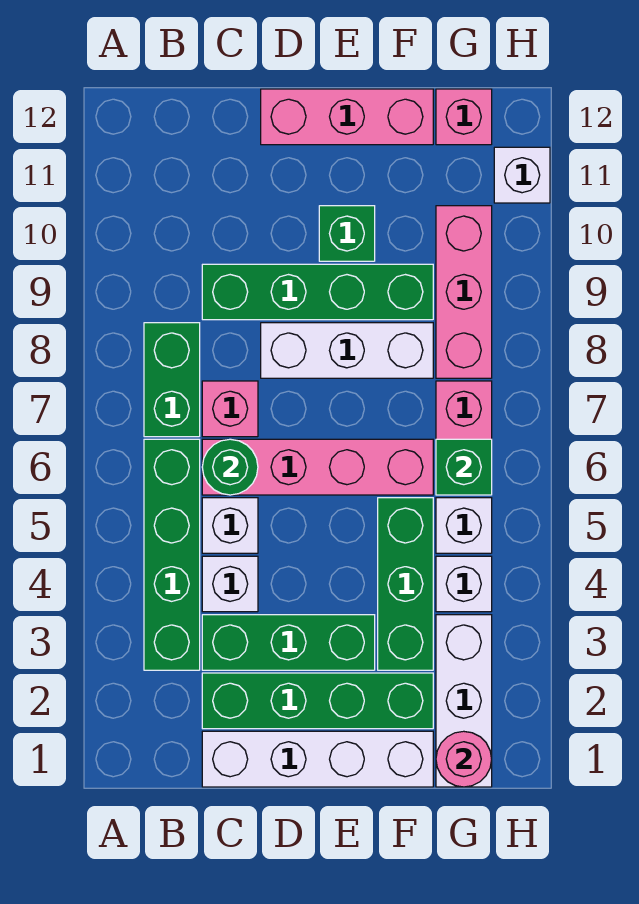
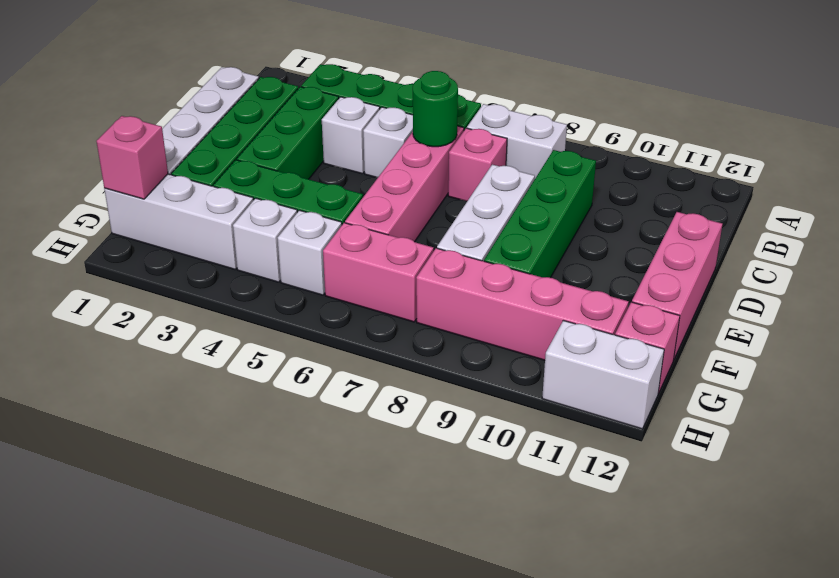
green 1x2 brick [144,323,200,437] -> white 1x2 brick [467,104,567,178]
green 1x1 brick [319,206,375,261] -> none
pink 1x1 round brick [436,731,492,787] -> pink 1x1 brick [96,116,168,199]
green 1x1 brick [436,439,492,495] -> none
pink 1x3 brick [436,206,492,378] -> pink 1x4 brick [416,248,629,360]
white 1x1 brick [494,147,550,203] -> white 1x2 brick [542,320,664,429]

